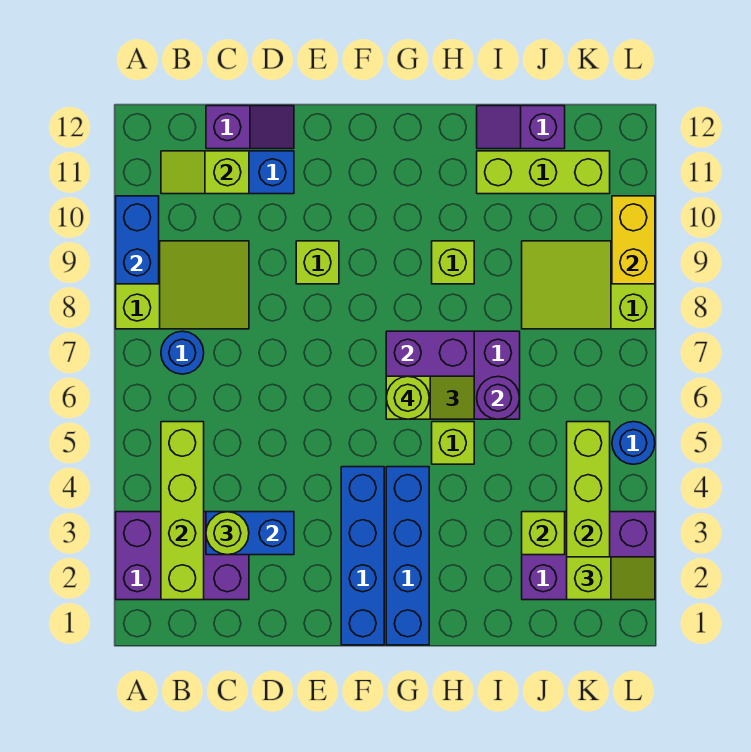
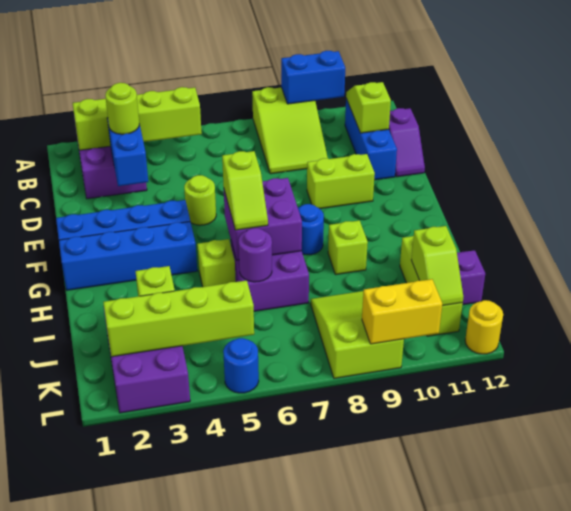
blue 1x1 round brick [161,331,204,374] -> blue 1x1 round brick moved to [298,204,324,255]
lime 1x1 brick [296,241,339,284] -> lime 1x2 brick [307,154,375,209]
lime 1x1 round brick [386,376,429,419] -> lime 1x1 round brick moved to [184,175,216,225]
lime 1x2 slope [567,557,655,600] -> lime 1x2 slope moved to [411,226,463,306]
none -> yellow 1x1 round brick [465,300,503,354]

